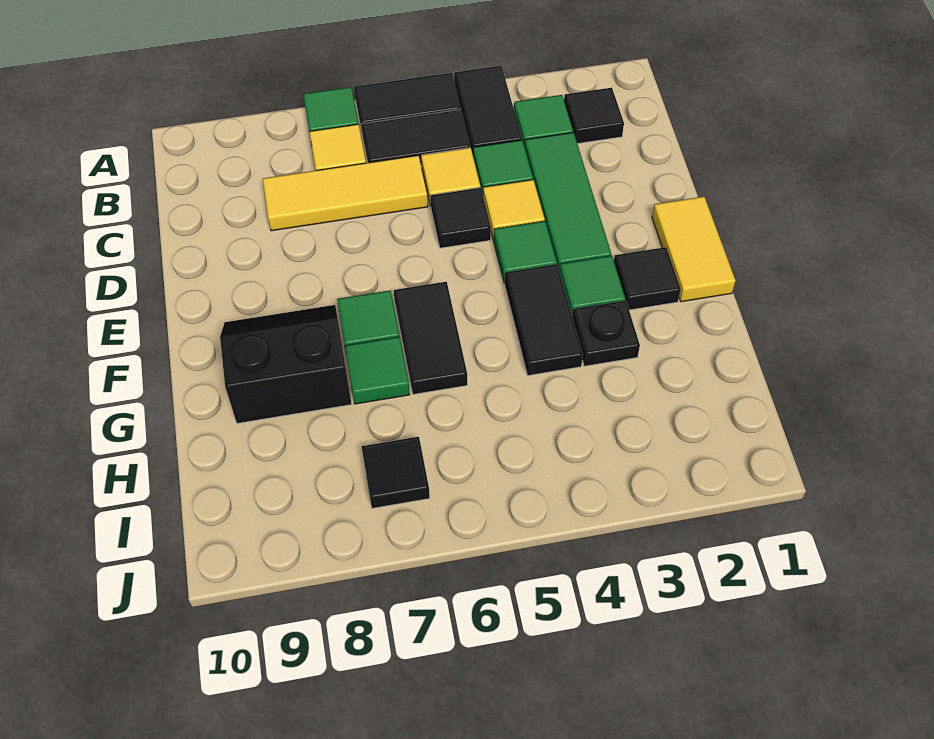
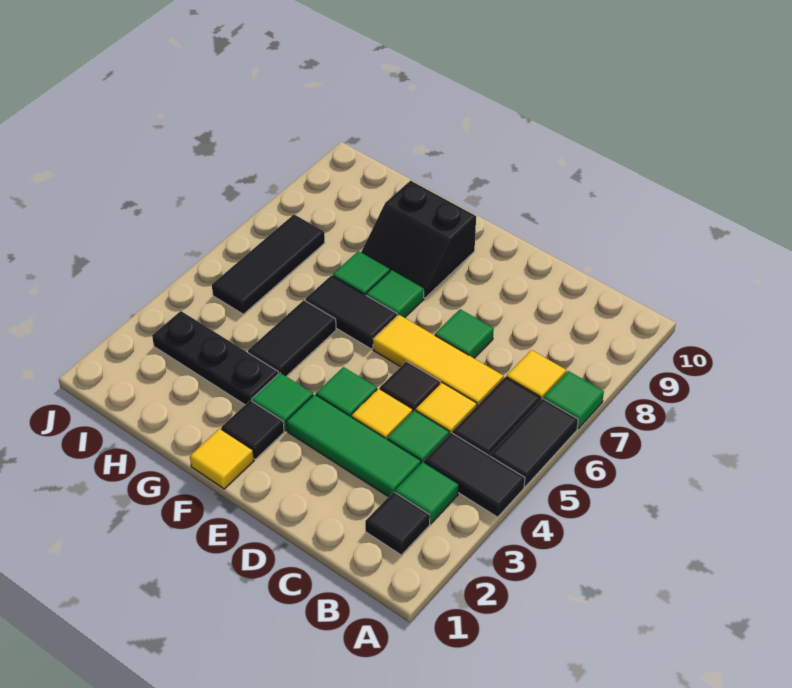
yellow 1x3 tile [263,155,428,231] -> yellow 1x3 tile turned to [373,315,504,405]
none -> green 1x1 tile [435,309,494,358]
yellow 1x2 tile [652,197,736,302] -> yellow 1x1 tile [190,429,254,489]
black 1x2 tile [505,264,583,375] -> black 1x2 tile turned to [248,300,336,376]
black 2x2 slope [220,305,351,423] -> black 2x2 slope turned to [361,181,476,298]
black 1x1 plate [572,301,640,366] -> black 1x3 plate [152,311,279,405]
black 1x1 tile [362,437,430,508] -> black 1x3 tile [212,214,325,314]

